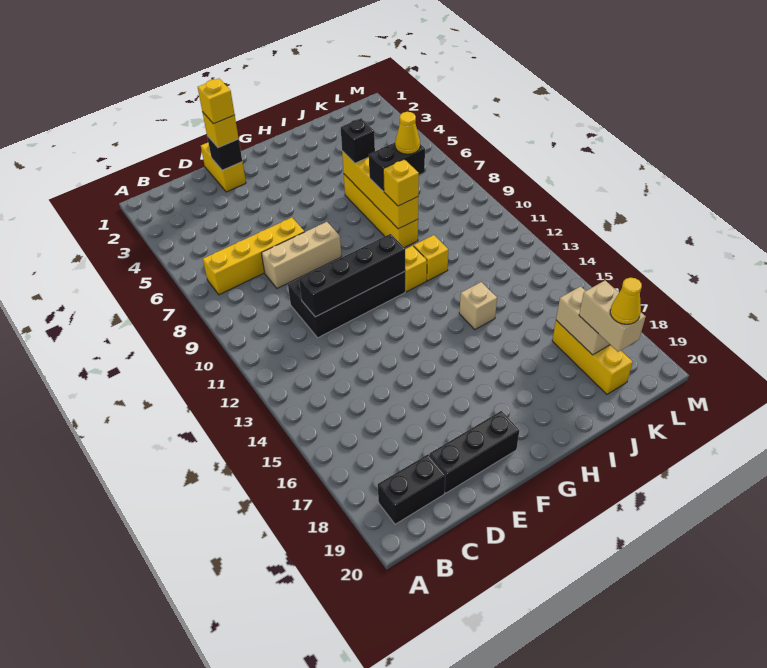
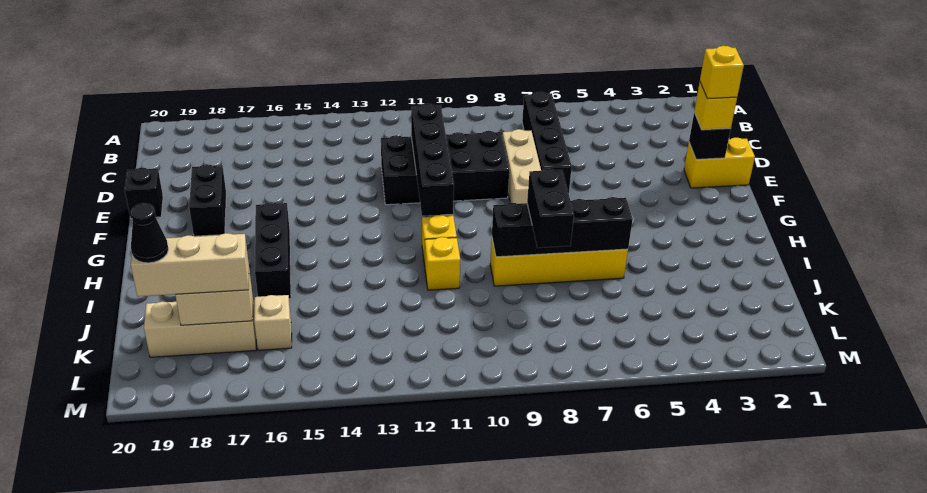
yellow 1x4 brick [203,218,305,295] -> black 1x4 brick [522,92,572,193]
black 1x2 brick [378,454,445,524] -> black 1x2 brick moved to [189,164,226,236]
black 2x4 brick [288,272,405,338] -> black 2x4 brick turned to [381,131,509,205]
black 1x3 brick [429,411,519,493] -> black 1x3 brick moved to [255,202,291,299]
yellow 1x4 brick [342,151,418,229] -> black 1x4 brick [492,197,633,257]
black 1x1 brick [341,118,375,163] -> black 1x1 brick moved to [125,168,163,219]
yellow 1x1 brick [383,159,419,206] -> none
tan 1x1 brick [459,282,497,329] -> tan 1x1 brick moved to [254,295,292,350]
yellow 1x1 cone [395,112,420,154] -> none
yellow 1x3 brick [552,320,633,394] -> tan 1x3 brick [144,302,256,357]
tan 1x2 brick [579,280,646,352] -> tan 1x3 brick [131,233,249,297]
yellow 1x1 cone [610,278,642,324] -> black 1x1 cone [131,203,168,263]

